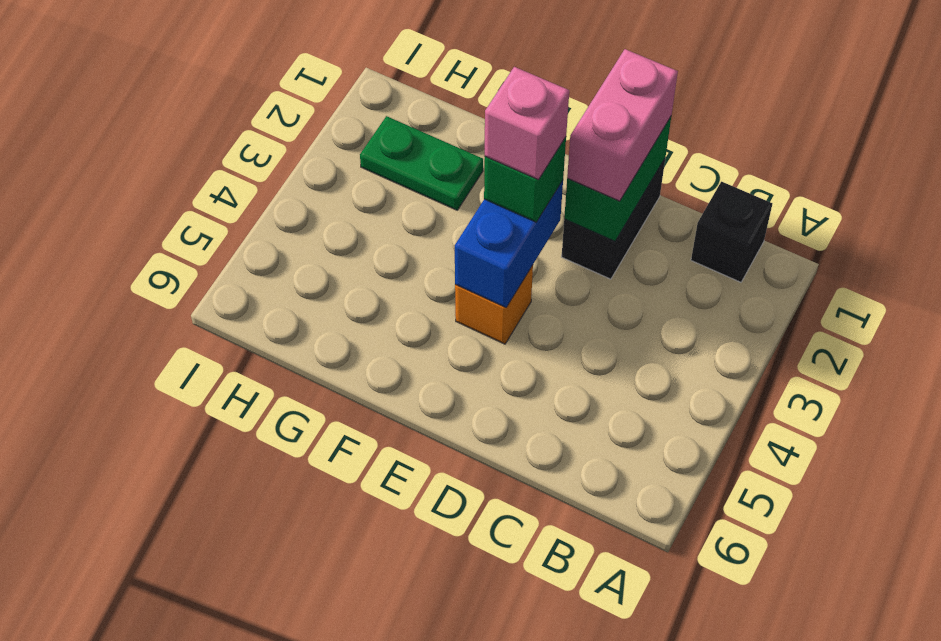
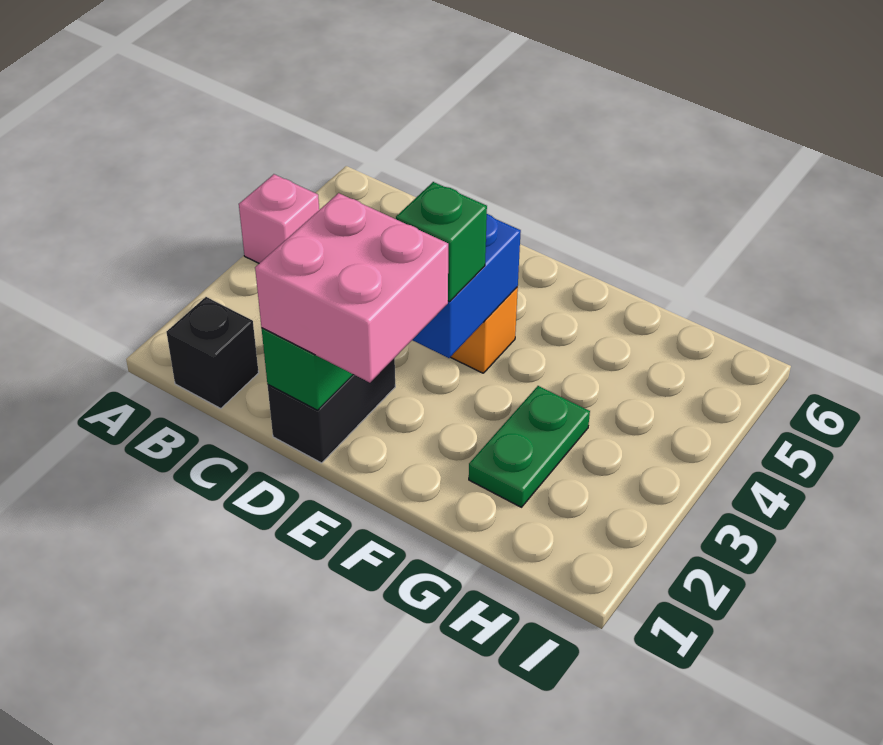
pink 1x2 brick [567,49,678,201] -> pink 2x2 brick [255,193,448,383]
pink 1x1 brick [485,67,569,180] -> pink 1x1 brick moved to [239,174,319,263]
green 1x2 plate [360,116,483,210] -> green 1x2 plate turned to [469,386,590,507]

